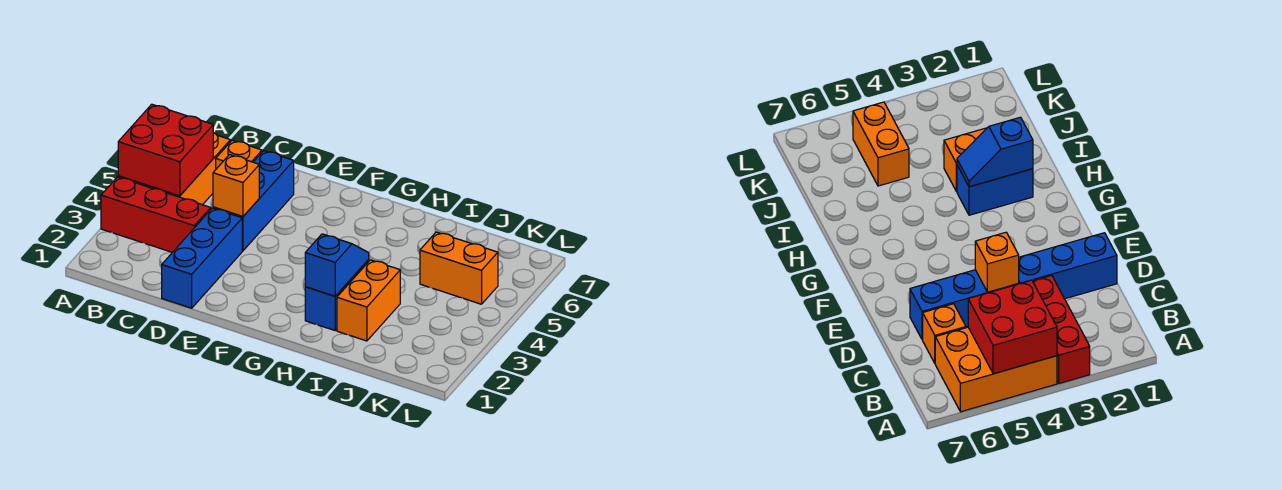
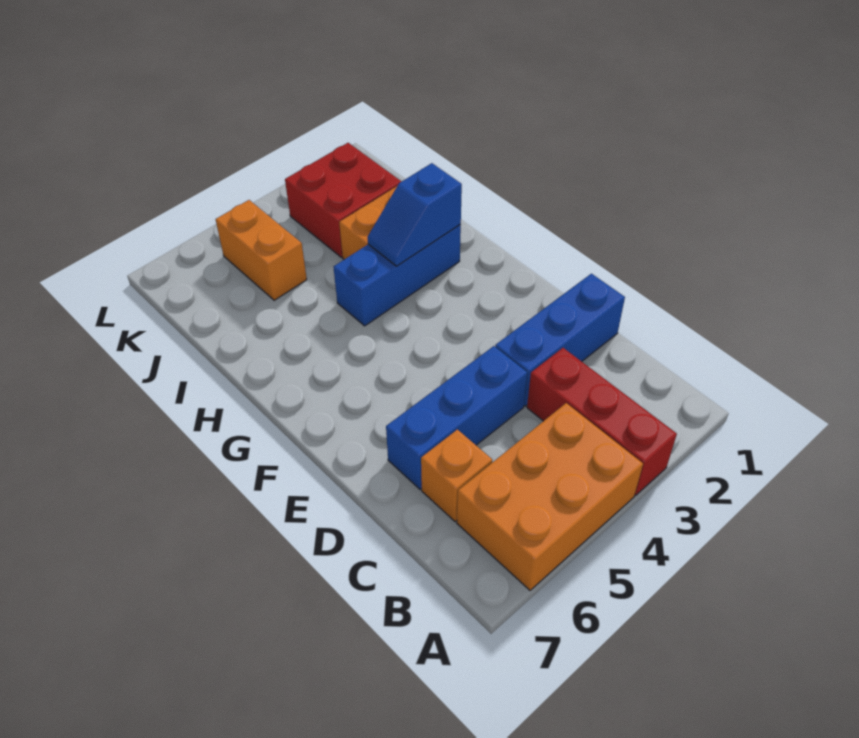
red 2x2 brick [118,104,213,196] -> red 2x2 brick moved to [285,143,402,258]
orange 1x1 brick [213,155,259,216] -> none
blue 1x2 brick [305,260,369,330] -> blue 1x3 brick [334,225,461,326]

